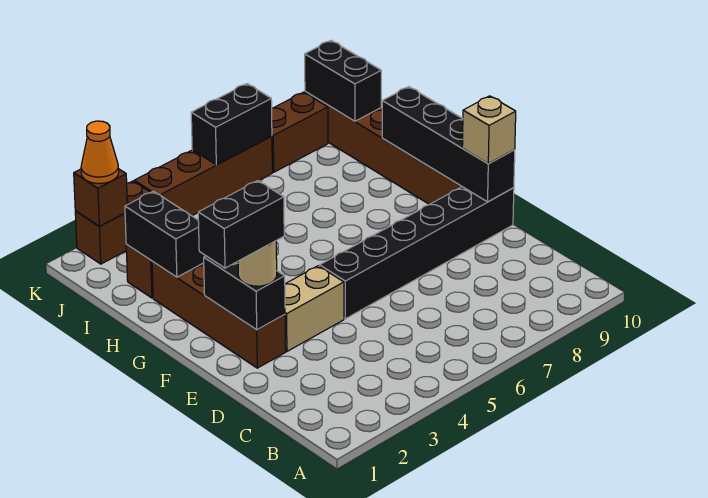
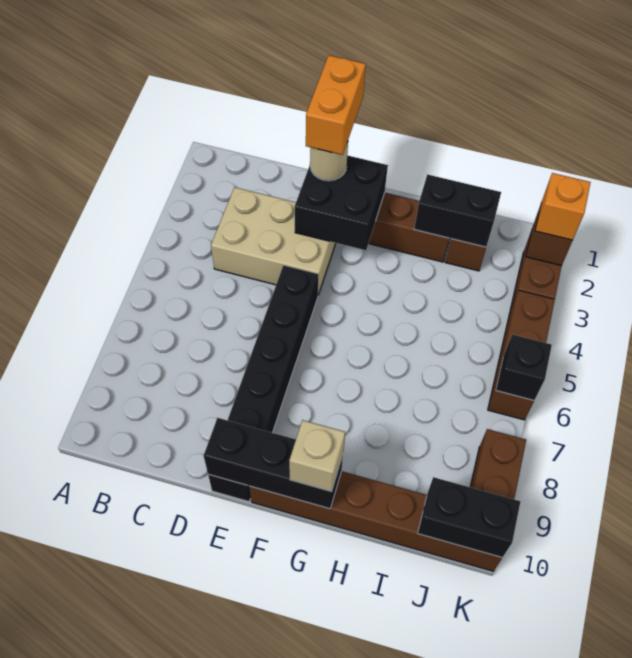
black 1x2 brick [198,181,284,268] -> orange 1x2 brick [306,55,366,155]
black 1x2 brick [204,256,285,330] -> black 2x2 brick [295,155,388,250]
tan 1x2 brick [285,266,344,351] -> tan 2x3 brick [211,187,336,295]
black 1x4 brick [382,87,515,202] -> black 1x3 brick [204,418,343,509]
tan 1x1 brick [462,96,516,164] -> tan 1x1 brick moved to [289,420,345,492]
orange 1x1 cone [81,121,119,184] -> orange 1x1 brick [535,173,591,240]
brown 1x4 brick [134,136,272,216] -> brown 1x3 brick [488,290,555,420]
black 1x2 brick [191,84,272,165] -> black 1x1 brick [496,334,552,400]

